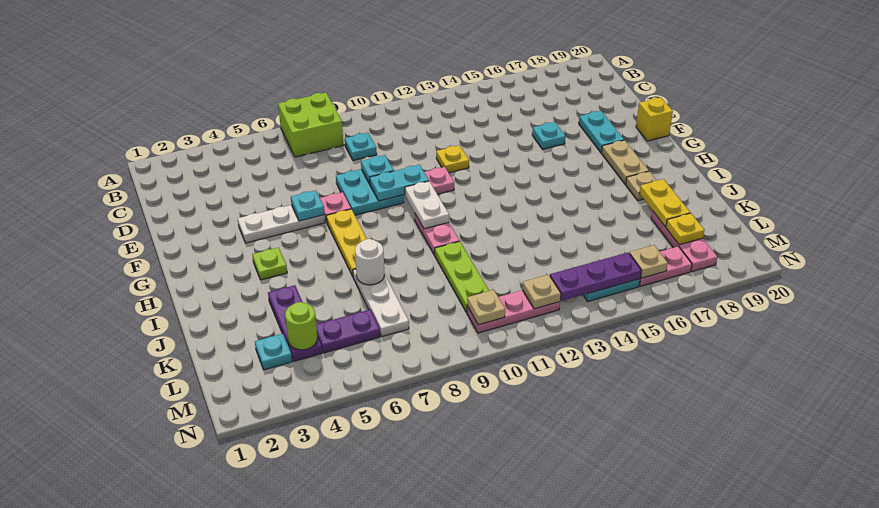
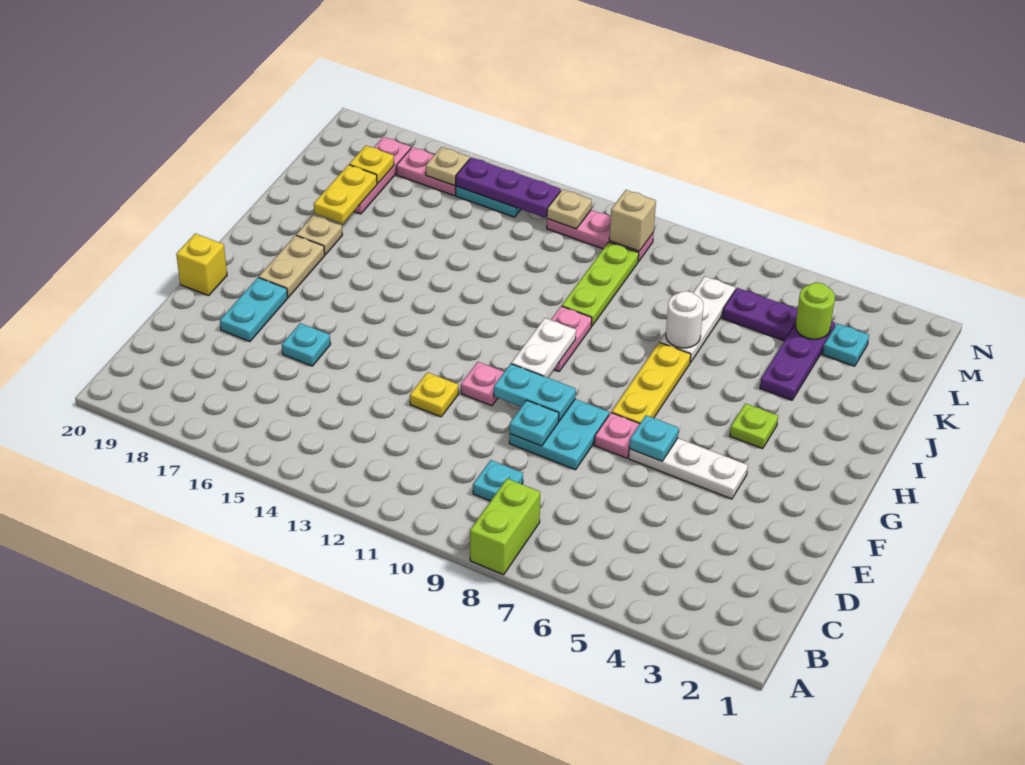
lime 2x2 brick [278,93,343,157] -> lime 1x2 brick [470,478,540,575]
tan 1x1 plate [467,290,505,325] -> tan 1x1 brick [609,190,656,251]

